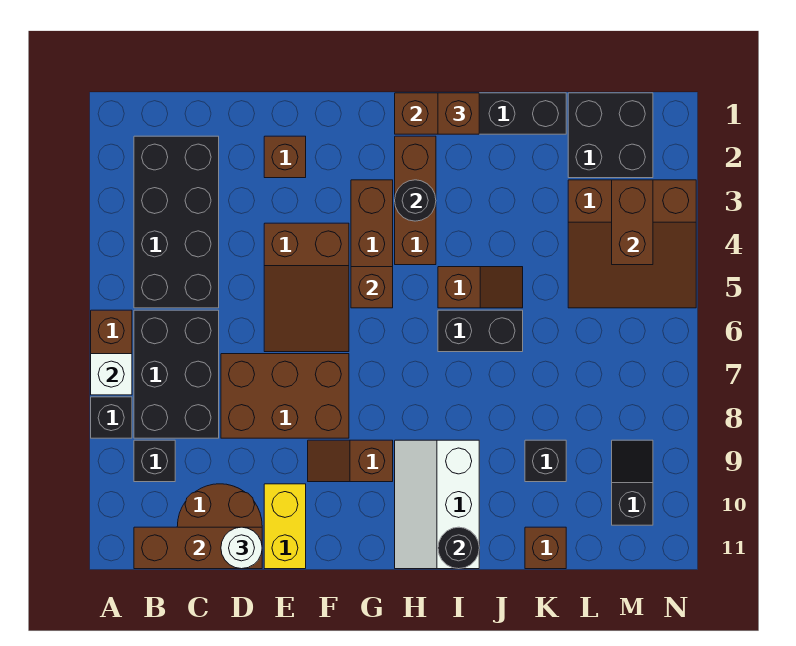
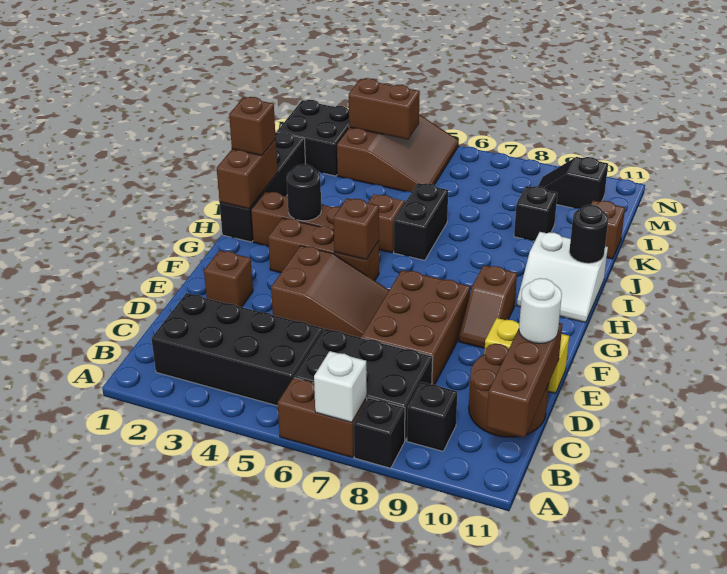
white 2x3 slope [395,440,479,569] -> white 2x2 slope [517,232,608,322]

